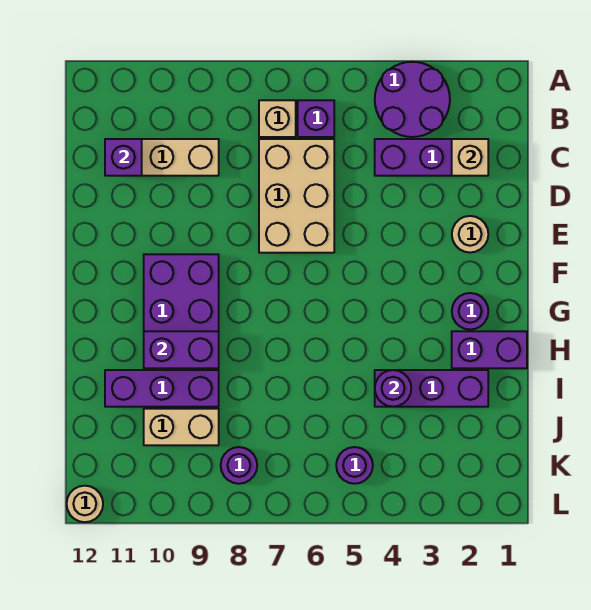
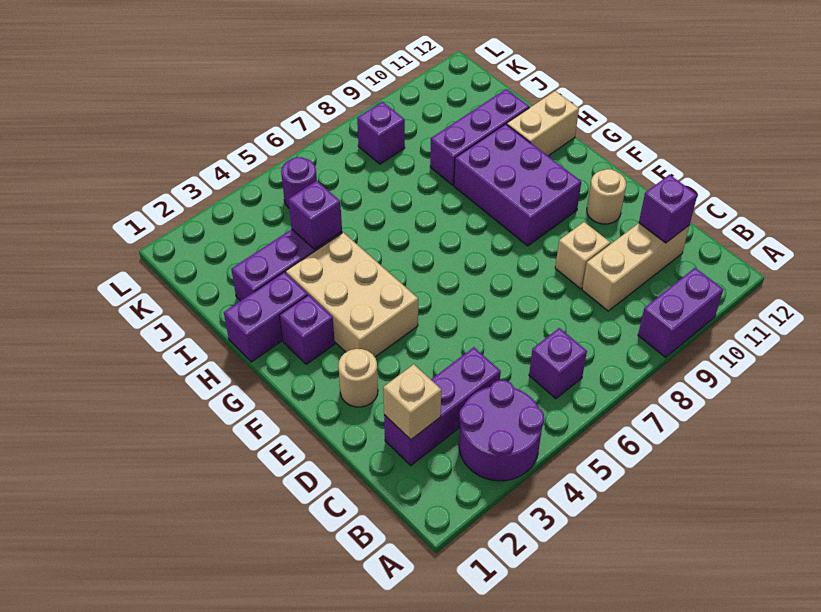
tan 1x1 brick [259,100,296,137] -> tan 1x1 brick moved to [555,222,610,289]
tan 2x3 brick [259,139,334,253] -> tan 2x3 brick moved to [286,232,418,357]
purple 1x1 round brick [452,293,488,330] -> purple 1x1 brick [280,295,335,364]
purple 1x2 brick [144,331,219,368] -> purple 1x2 brick moved to [638,268,723,357]
purple 1x1 round brick [375,370,411,407] -> purple 1x1 brick [288,181,342,249]
tan 1x2 brick [144,409,219,445] -> tan 1x2 brick moved to [507,91,579,156]
purple 1x1 round brick [221,447,257,484] -> purple 1x1 brick [357,102,405,164]
tan 1x1 round brick [67,486,103,522] -> tan 1x1 round brick moved to [587,169,626,224]

